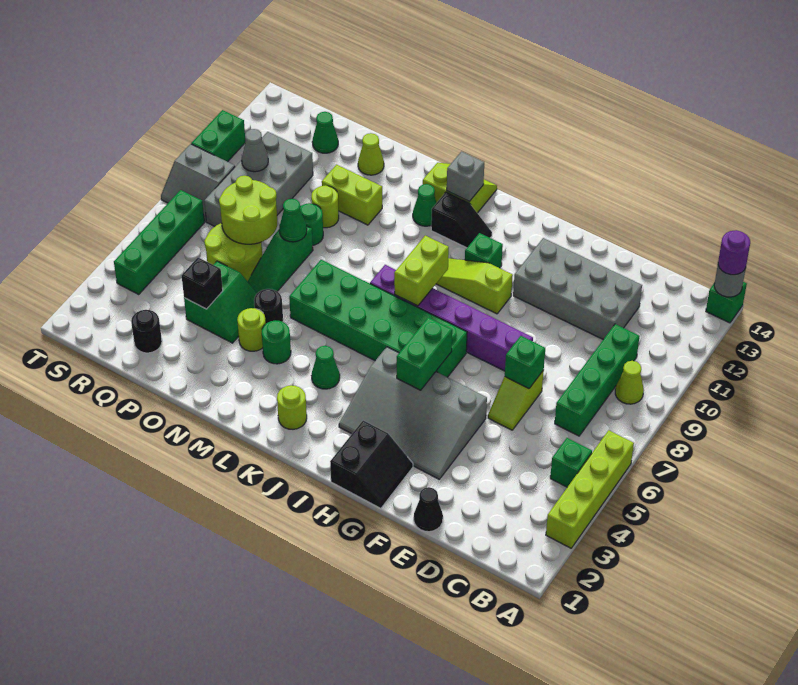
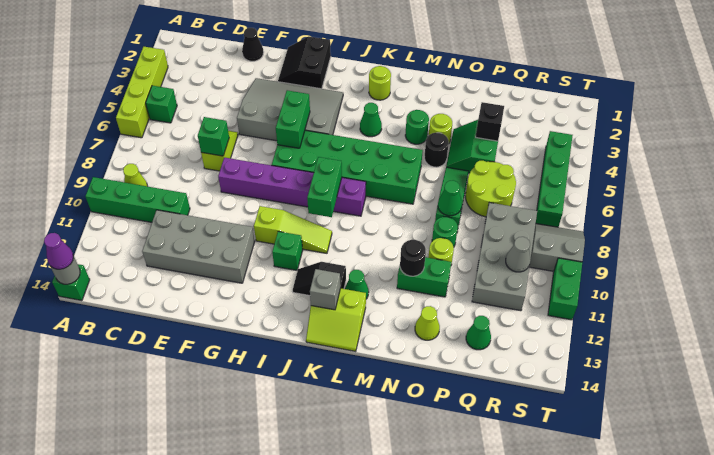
purple 1x1 round brick [718,230,750,275] -> purple 1x1 cone [44,233,73,269]
green 1x4 brick [555,324,640,436] -> green 1x4 brick turned to [86,177,190,222]
lime 1x2 brick [394,236,449,306] -> green 1x2 brick [307,157,342,217]
lime 1x2 brick [322,165,382,225] -> green 1x2 brick [397,257,451,297]
lime 2x2 round brick [219,176,277,244] -> none
black 1x1 round brick [131,310,162,353] -> black 1x1 round brick moved to [400,240,426,276]

